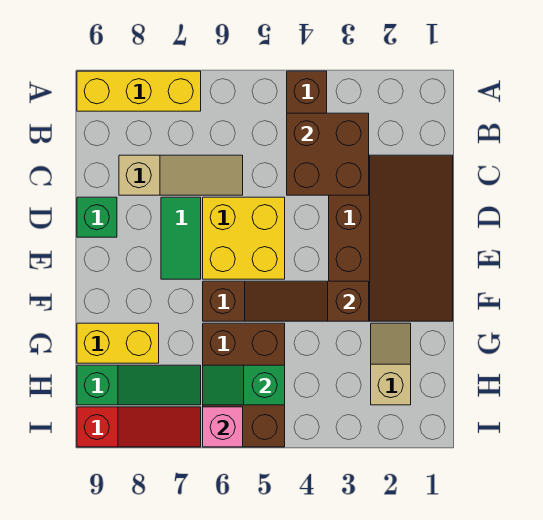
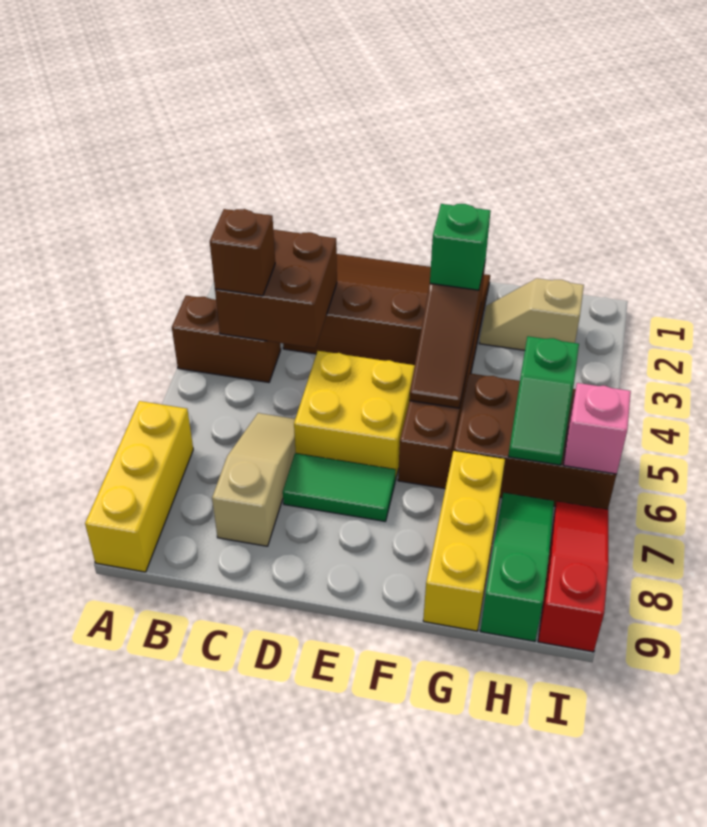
none -> brown 1x1 brick [210,209,275,296]
green 1x1 brick [77,197,117,237] -> green 1x1 brick moved to [430,204,491,290]
yellow 1x2 brick [77,323,159,363] -> yellow 1x3 brick [423,451,505,631]

